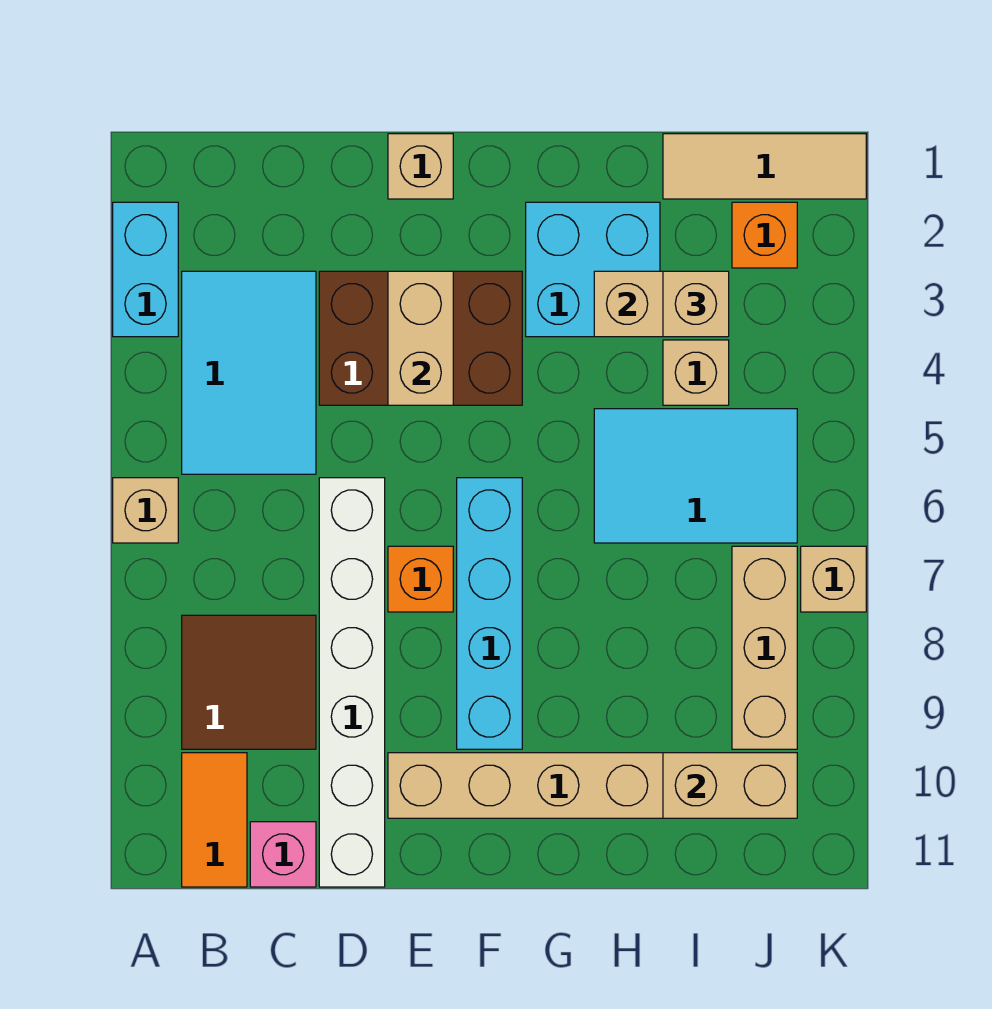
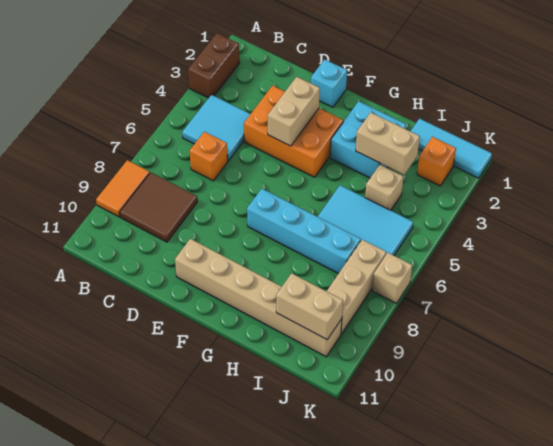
cyan 1x2 brick [113,202,178,337] -> brown 1x2 brick [188,33,239,98]
tan 1x1 brick [113,478,178,543] -> none
cyan 2x3 tile [182,271,316,474] -> cyan 2x2 tile [182,95,250,161]
orange 1x2 tile [182,753,247,887] -> orange 1x2 tile moved to [96,160,150,217]
pink 1x1 brick [250,822,316,887] -> none
brown 2x3 brick [319,271,522,405] -> orange 2x3 brick [244,86,343,177]
white 1x6 brick [319,478,385,887] -> none
tan 1x1 brick [388,134,453,199] -> cyan 1x1 brick [311,59,347,107]
orange 1x1 brick [388,546,453,612] -> orange 1x1 brick moved to [190,132,228,181]
cyan 1x4 brick [457,478,522,749] -> cyan 1x4 brick turned to [247,189,361,274]
tan 1x3 tile [663,134,866,199] -> cyan 1x3 tile [411,119,492,178]
tan 1x1 brick [663,271,729,337] -> none

